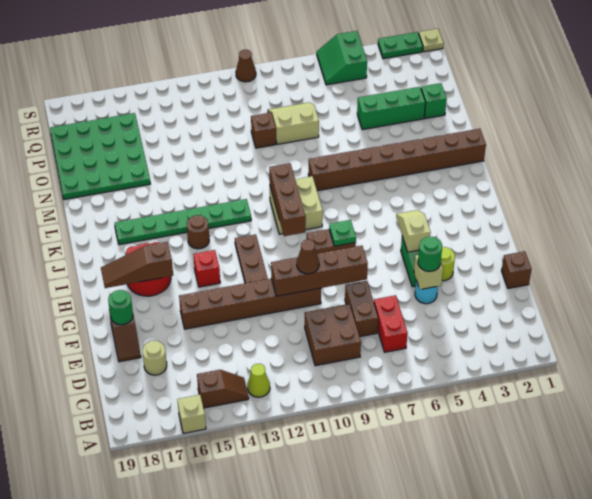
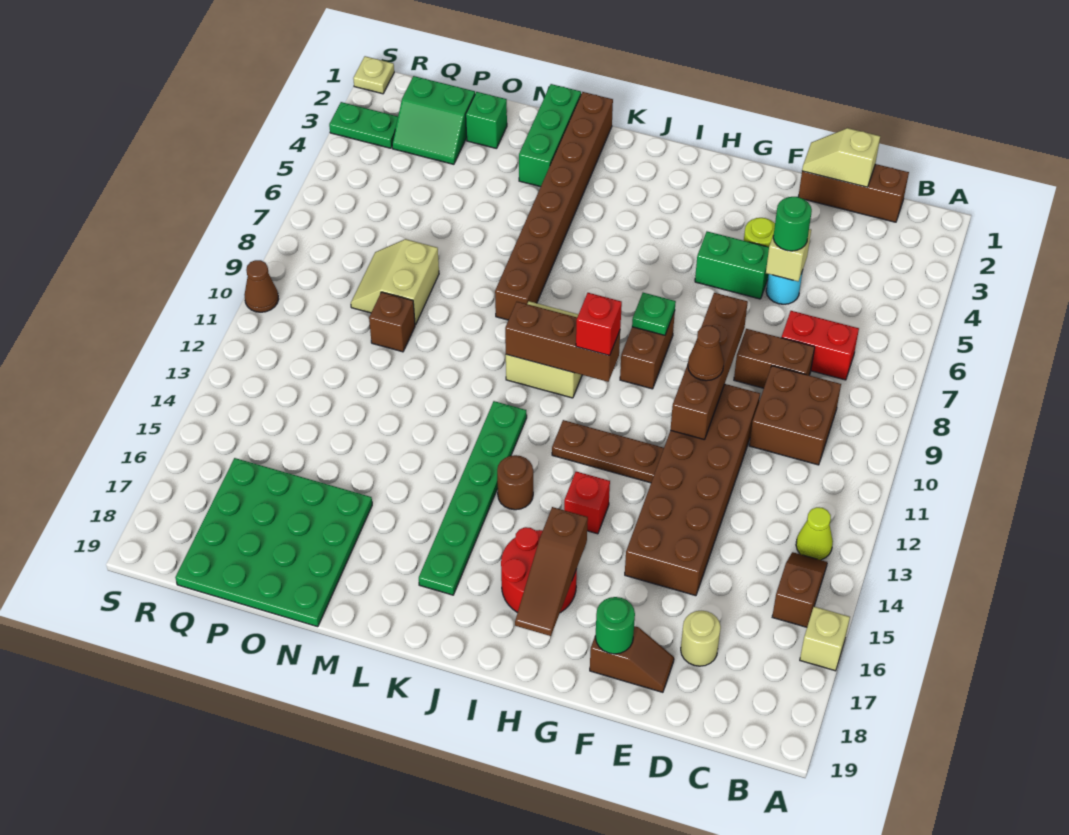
brown 1x1 brick [502,251,532,288] -> brown 1x3 brick [798,164,909,222]
brown 1x6 brick [179,279,321,329] -> brown 2x6 brick [625,384,760,596]
tan 1x2 slope [396,210,431,252] -> tan 1x2 slope moved to [802,128,880,187]
none -> red 1x1 brick [576,293,622,355]
green 1x3 brick [357,87,426,130] -> green 1x3 brick moved to [519,84,581,187]
green 2x2 slope [317,31,367,85] -> green 2x2 slope moved to [392,76,475,164]
green 1x2 plate [378,32,423,59] -> green 1x2 plate turned to [329,102,398,148]

